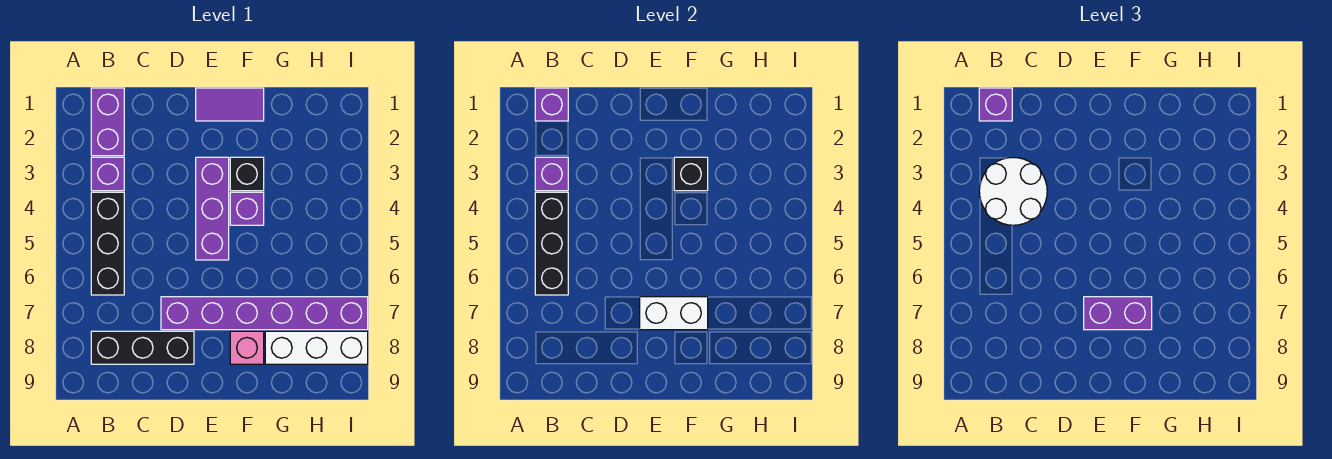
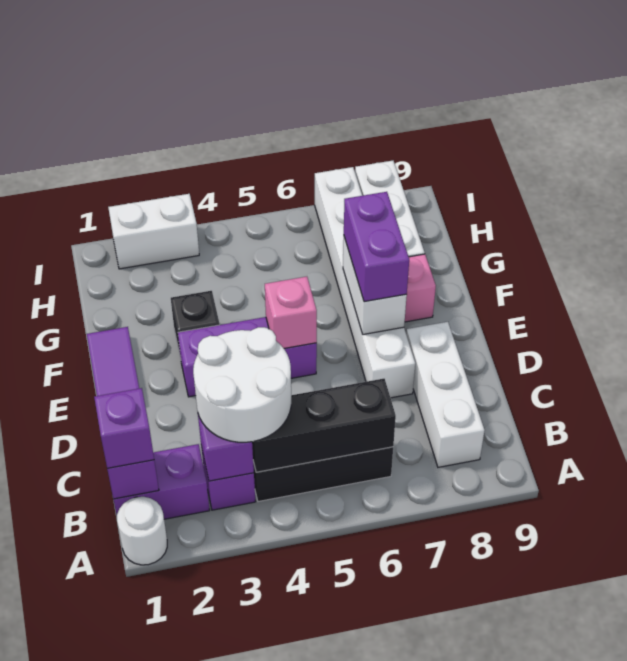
none -> white 1x1 round brick [117,497,167,565]
black 1x3 brick [91,331,194,364] -> white 1x3 brick [406,322,485,467]
purple 1x6 brick [161,297,368,330] -> white 1x6 brick [315,167,415,398]
none -> pink 1x1 brick [265,277,317,349]
black 1x1 brick [674,157,708,191] -> none
purple 1x1 brick [230,192,264,225] -> none
none -> white 1x2 brick [108,194,199,269]

